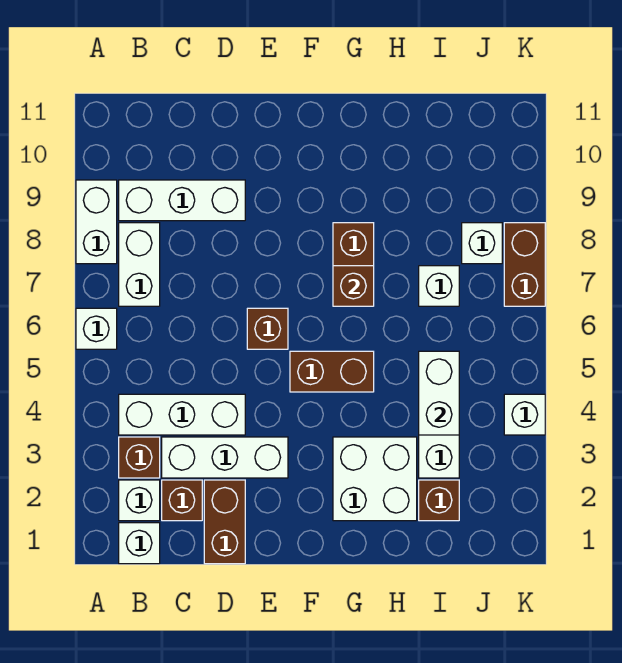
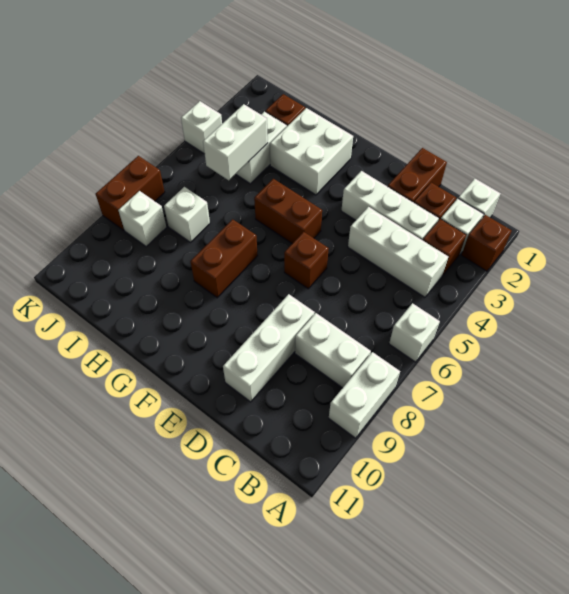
white 1x2 brick [119,223,160,306] -> white 1x2 brick turned to [295,313,371,388]
white 1x3 brick [119,180,245,221] -> white 1x3 brick turned to [223,294,315,402]
brown 1x1 brick [333,266,374,306] -> brown 1x1 brick moved to [461,215,512,271]

